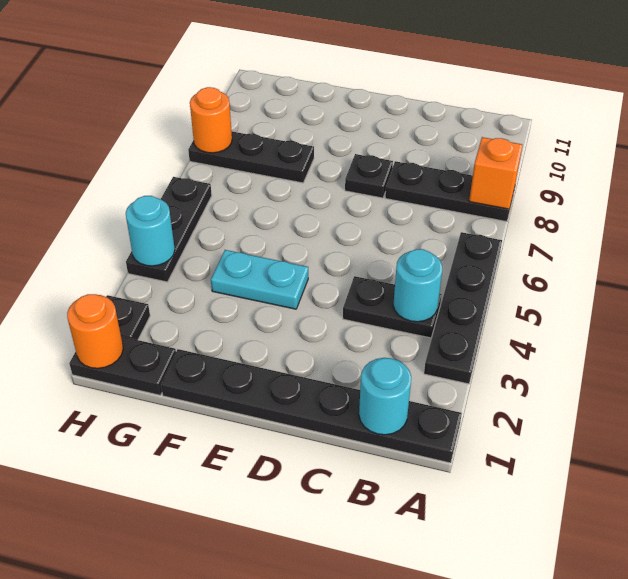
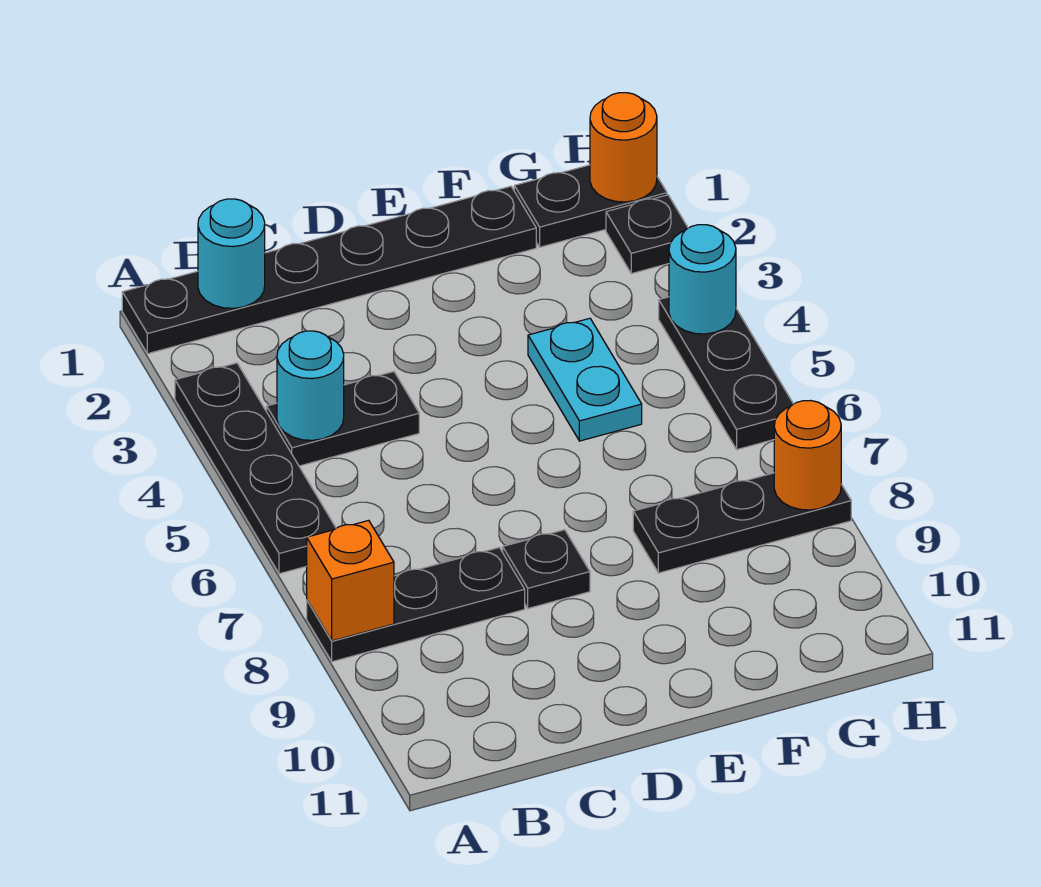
cyan 1x2 plate [211,250,308,309] -> cyan 1x2 plate turned to [528,318,642,441]

